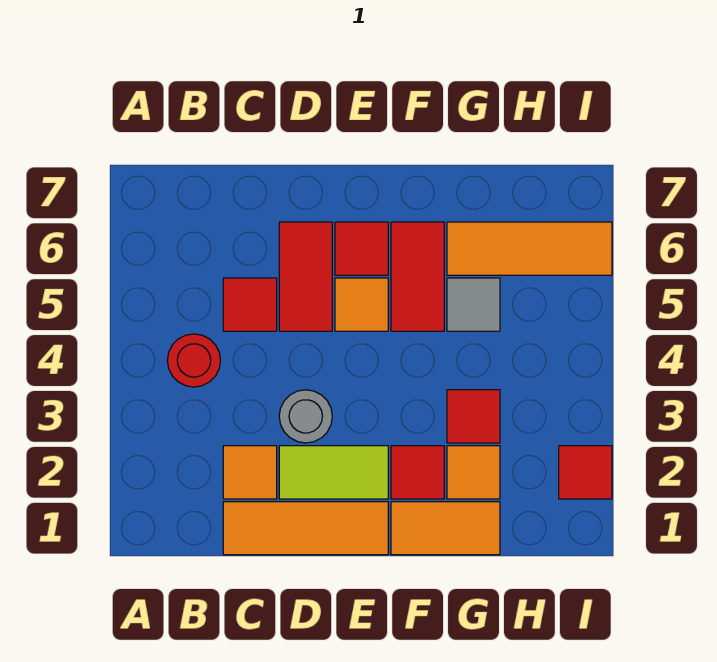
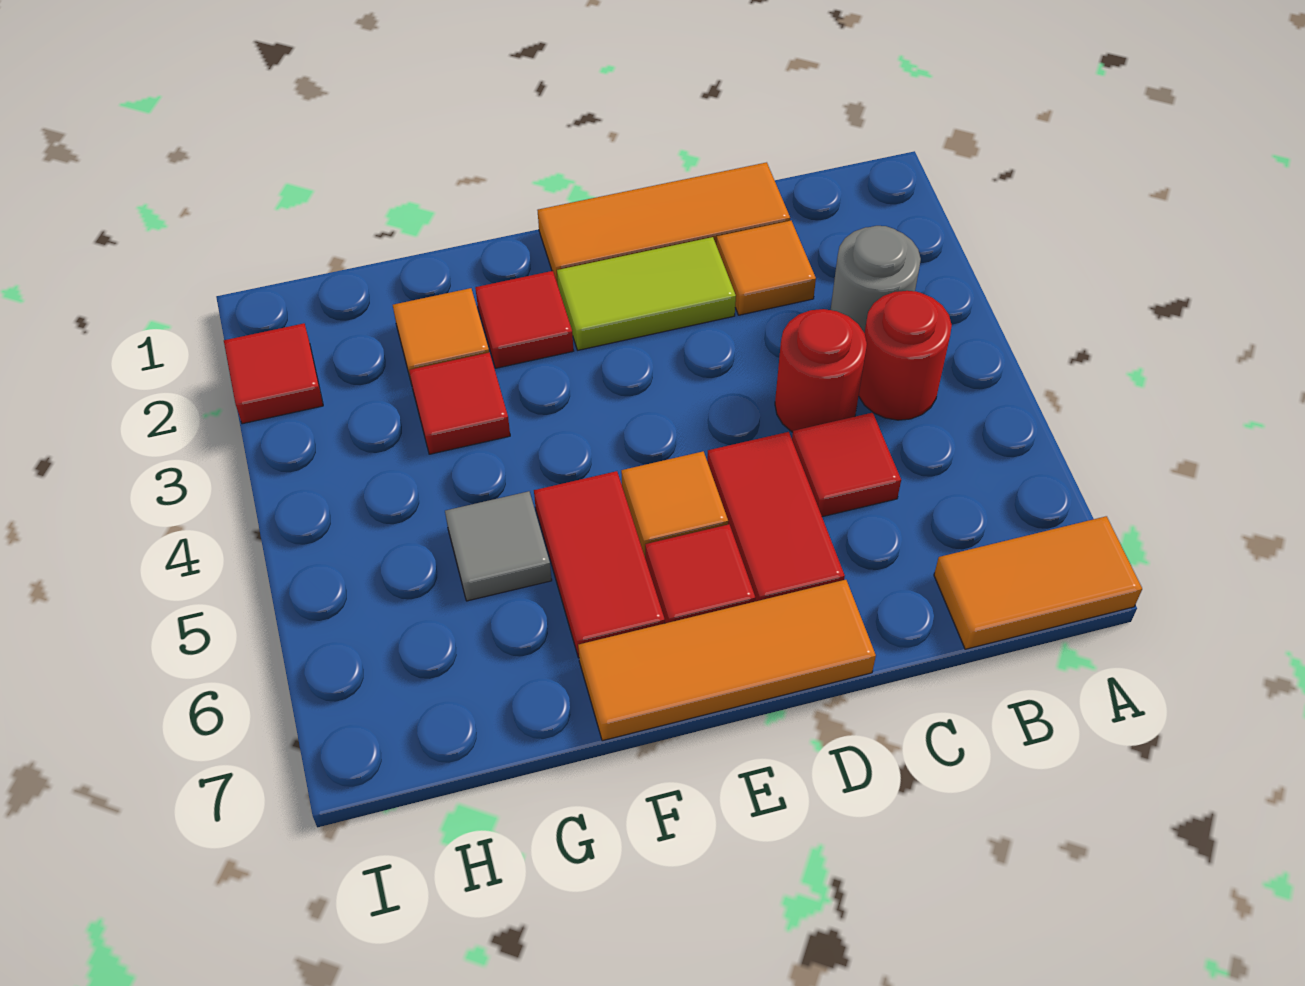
none -> red 1x1 round brick [775,309,867,432]
grey 1x1 round brick [279,390,332,443] -> grey 1x1 round brick moved to [831,226,921,333]
orange 1x2 tile [391,502,500,555] -> orange 1x2 tile moved to [934,516,1142,649]
orange 1x3 tile [447,222,612,275] -> orange 1x3 tile moved to [578,580,876,741]

